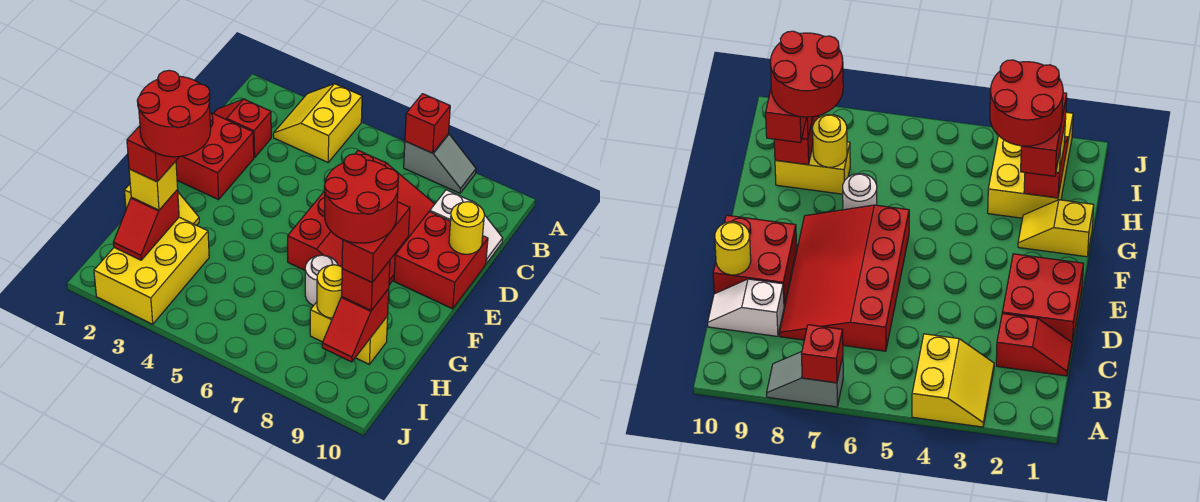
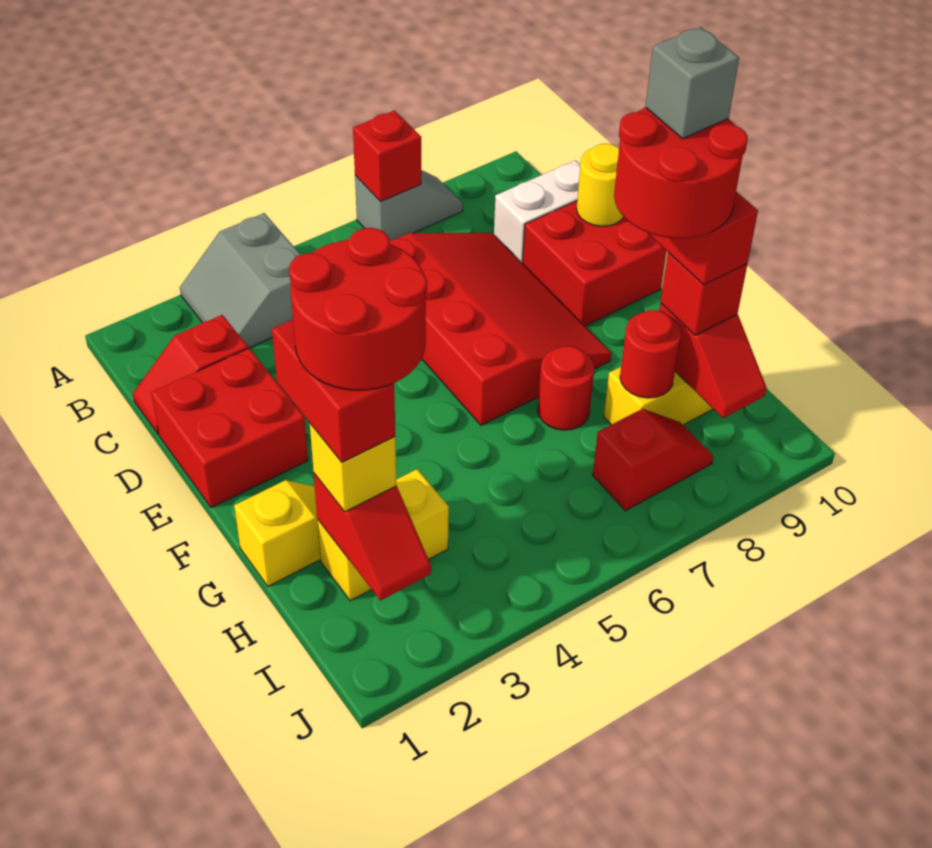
yellow 2x2 slope [273,84,362,162] -> grey 2x2 slope [180,213,301,348]
white 1x2 slope [430,190,503,264] -> white 1x2 brick [494,160,580,264]
white 1x1 round brick [305,255,338,306] -> red 1x1 round brick [538,346,594,430]
none -> grey 1x1 brick [645,27,739,139]
yellow 2x3 brick [94,217,209,324] -> yellow 1x2 brick [317,469,449,601]
yellow 1x1 round brick [317,265,342,318] -> red 1x1 round brick [620,310,681,398]
none -> red 1x2 slope [593,409,713,511]

